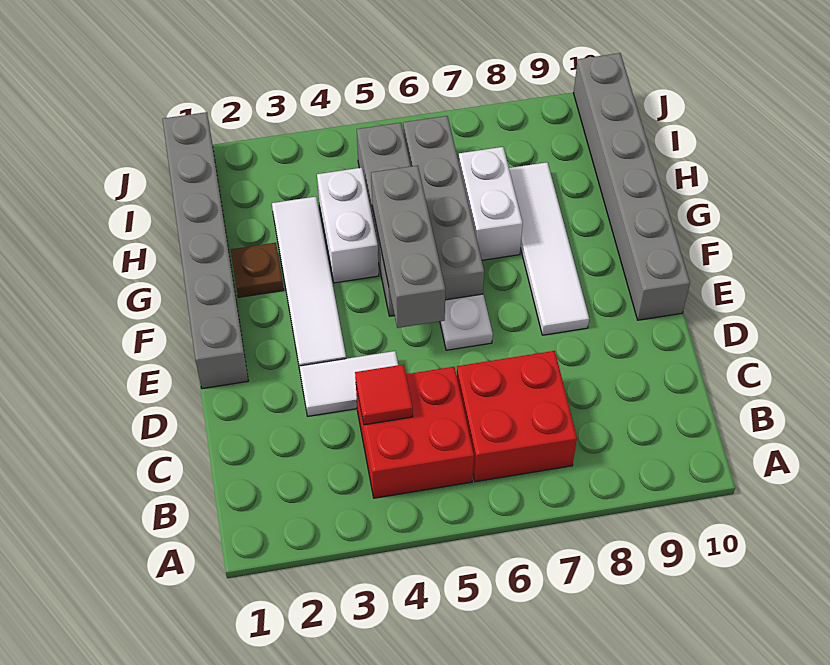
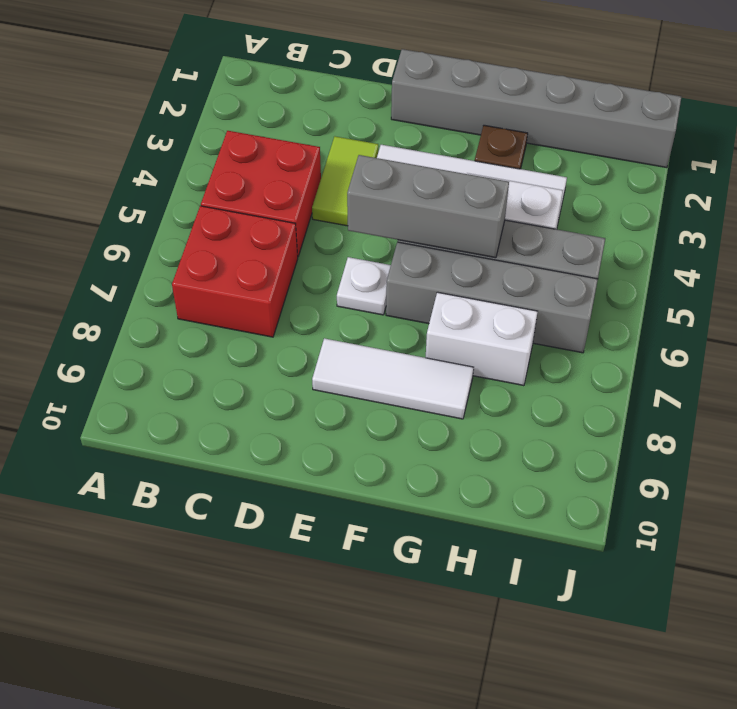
red 1x1 tile [355,364,413,425] -> none
white 1x2 tile [299,351,398,416] -> lime 1x2 tile [312,136,378,226]
white 1x4 tile [509,162,589,335] -> white 1x3 tile [312,338,474,419]
grey 1x6 brick [574,53,690,320] -> none

